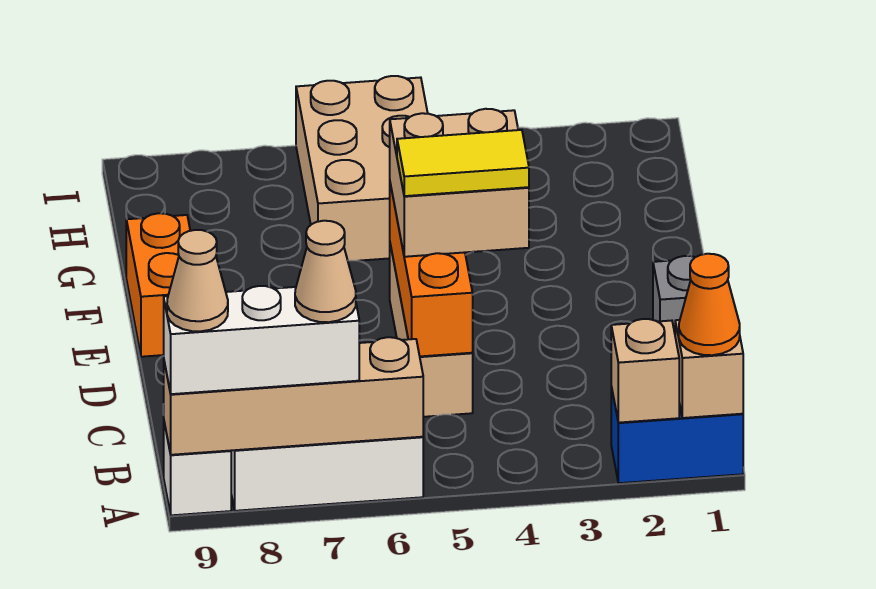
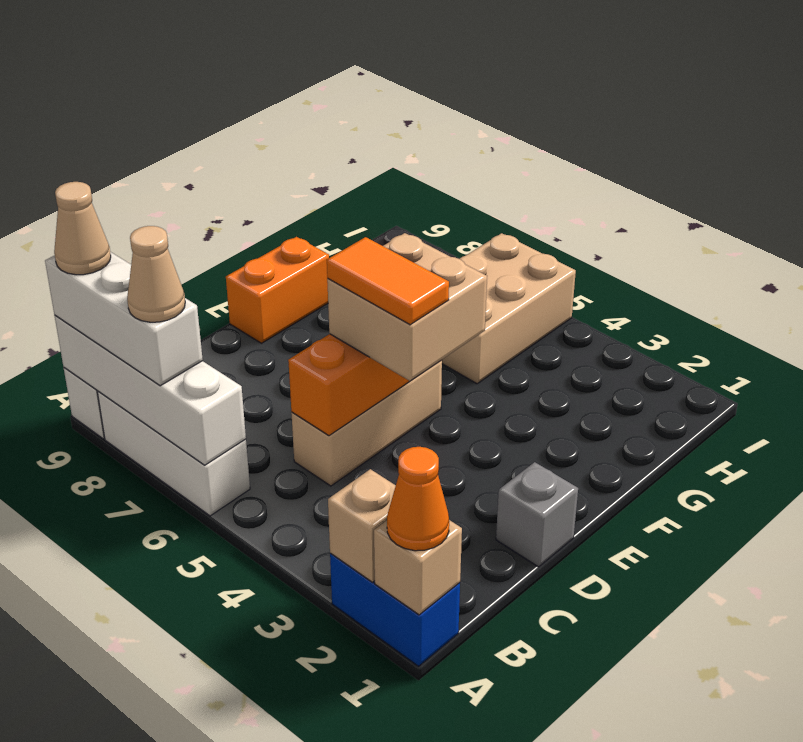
tan 1x4 brick [163,337,423,455] -> white 1x4 brick [55,316,246,465]
yellow 1x2 tile [397,130,529,196] -> orange 1x2 tile [327,237,449,325]

